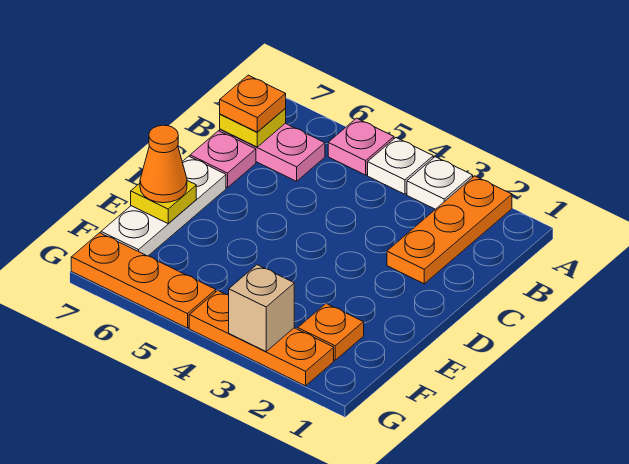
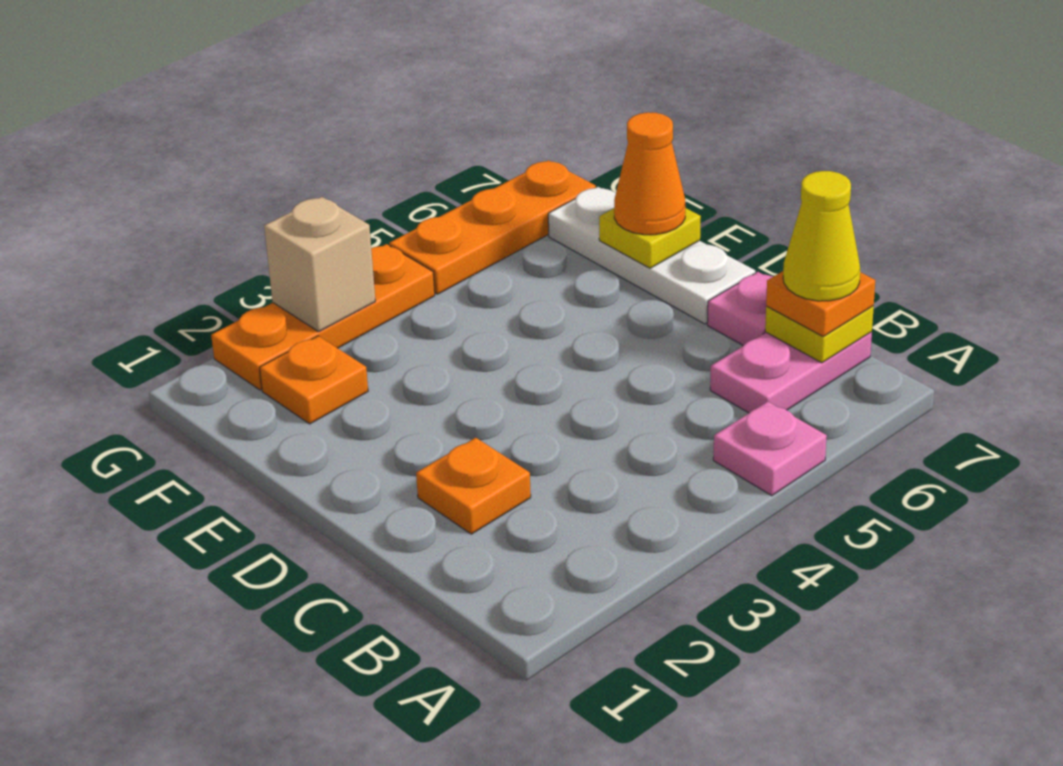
orange 1x3 plate [387,176,512,284] -> orange 1x1 plate [416,438,531,534]
white 1x1 plate [407,157,473,209] -> none
white 1x1 plate [368,138,433,194] -> none
none -> yellow 1x1 cone [783,171,860,301]

